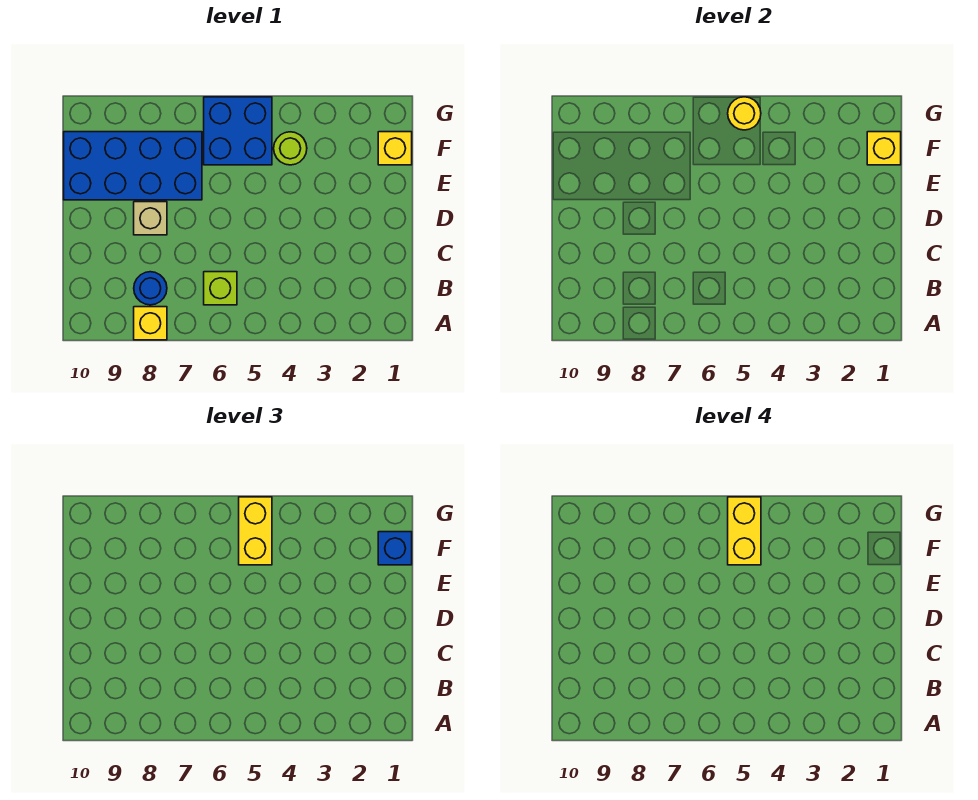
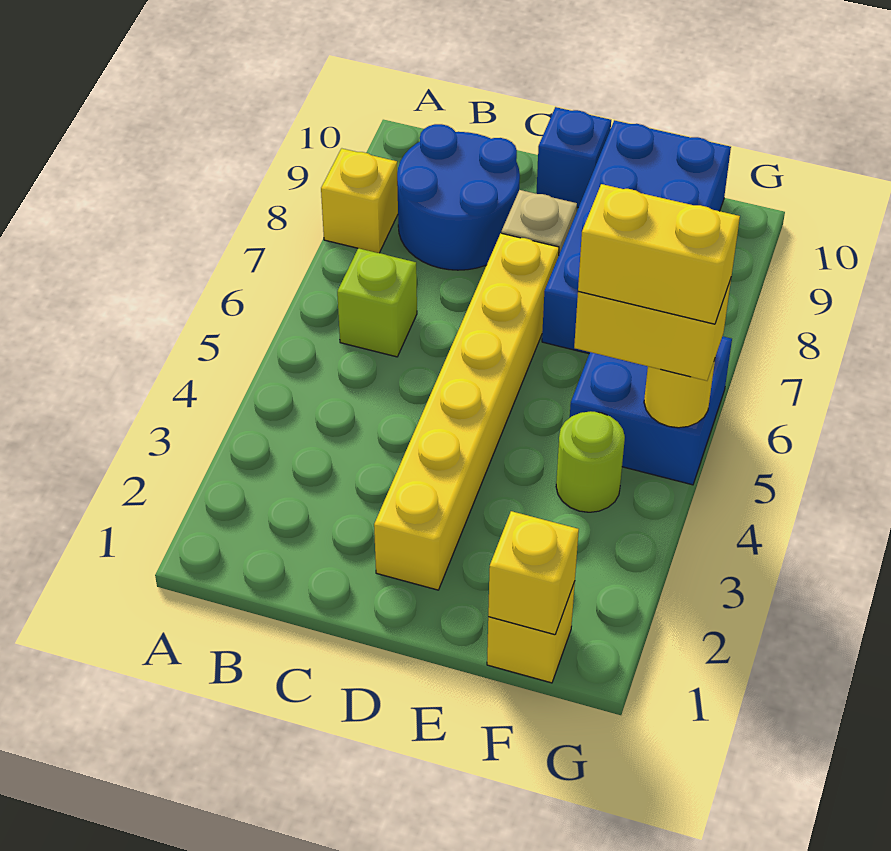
blue 1x1 round brick [134,272,167,305] -> blue 2x2 round brick [397,124,520,270]
none -> yellow 1x6 brick [374,233,559,590]
blue 1x1 brick [378,532,412,565] -> blue 1x1 brick moved to [536,107,611,208]

